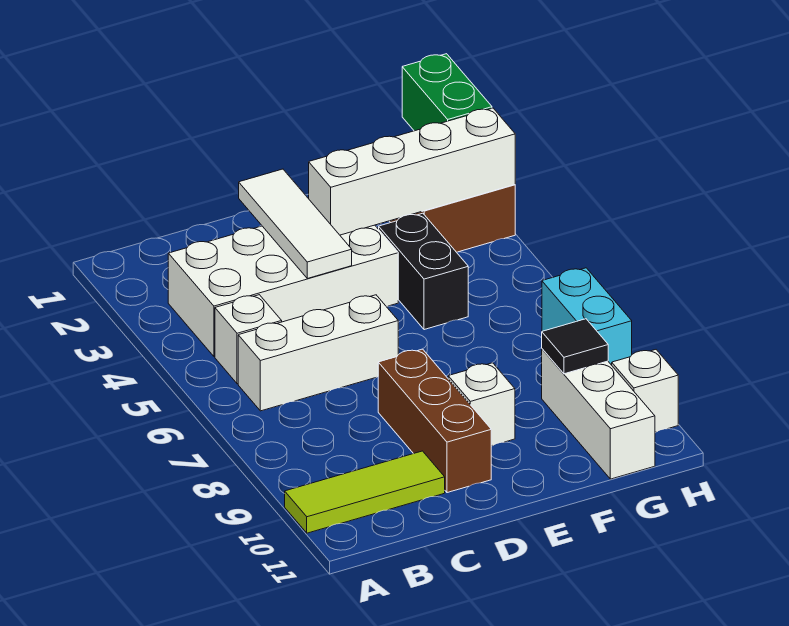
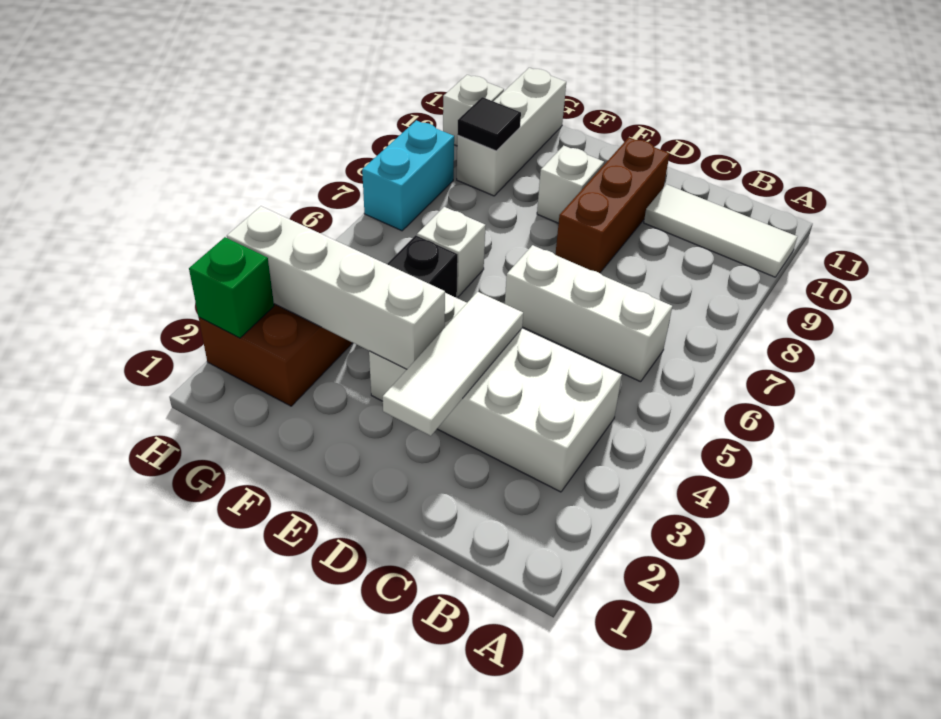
lime 1x3 tile [285,451,445,533] -> white 1x3 tile [644,184,797,277]
white 1x1 brick [215,295,282,384] -> white 1x1 brick moved to [417,207,486,297]
green 1x2 brick [402,54,492,131] -> green 1x1 brick [189,237,274,338]

